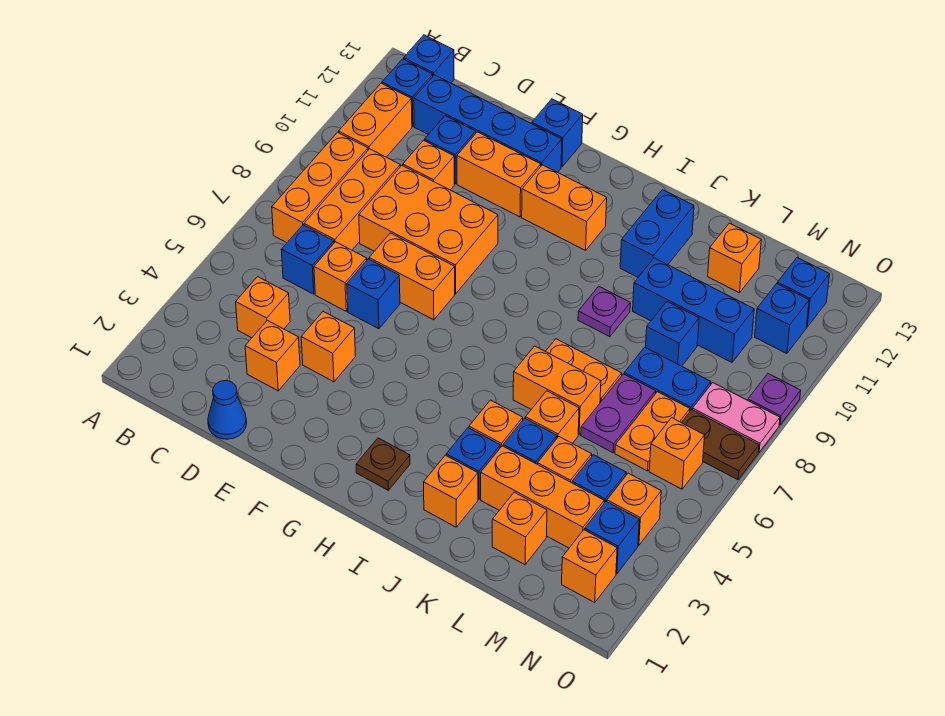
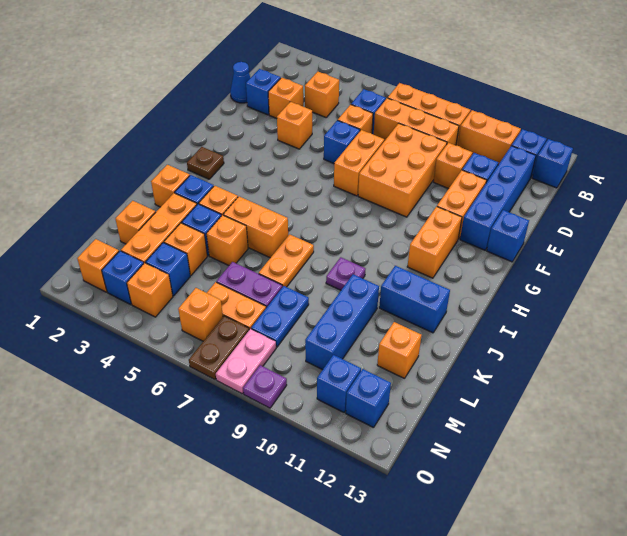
orange 1x2 brick [513,346,601,435] -> orange 1x2 brick turned to [223,196,288,258]
blue 1x1 brick [646,302,699,366] -> blue 1x1 brick moved to [246,69,281,115]

